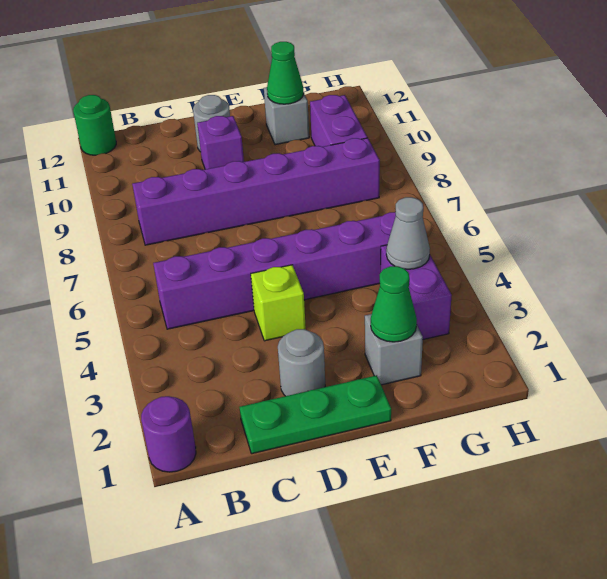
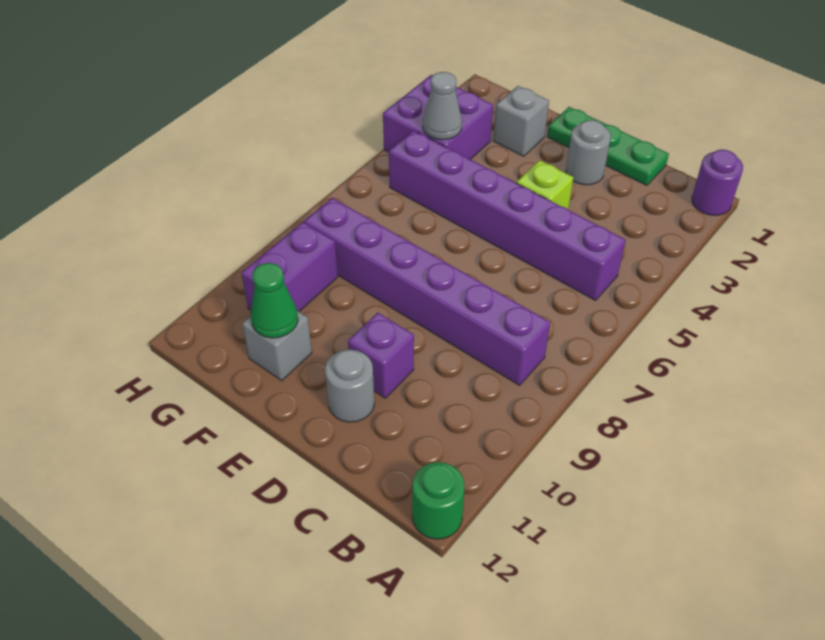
green 1x1 cone [371,266,417,342] -> none
purple 1x2 brick [381,245,452,339] -> purple 2x2 brick [383,75,493,159]

